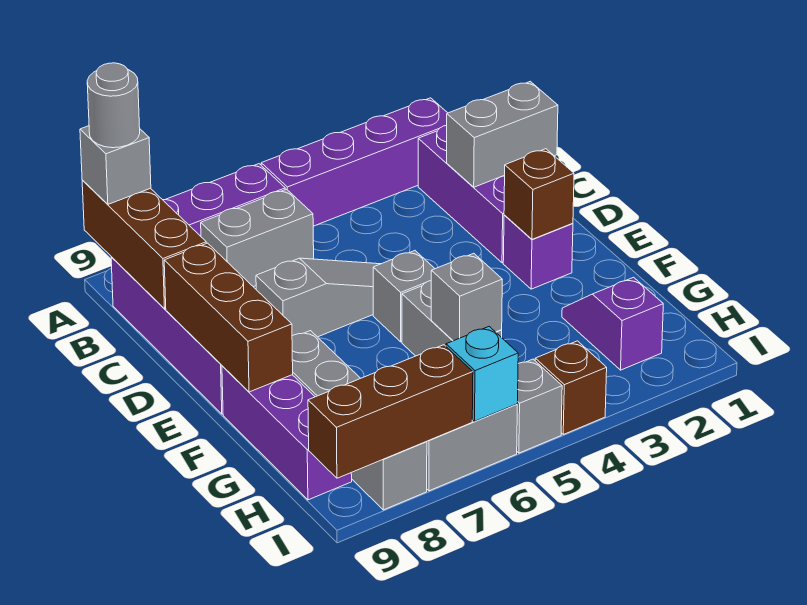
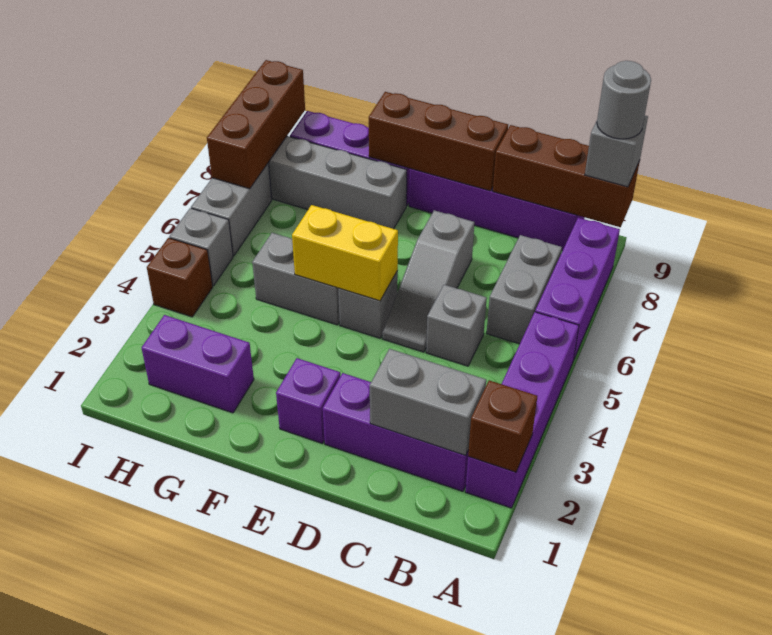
grey 1x2 brick [447,81,558,187] -> grey 1x2 brick turned to [370,349,486,455]
brown 1x1 brick [504,149,574,239] -> brown 1x1 brick moved to [468,380,537,472]
none -> yellow 1x2 brick [292,205,398,301]
purple 1x2 slope [562,277,663,370] -> purple 1x2 brick [142,315,254,413]
grey 1x1 brick [431,253,502,341] -> grey 1x1 brick moved to [426,285,487,366]
cyan 1x1 brick [446,327,518,421] -> none

